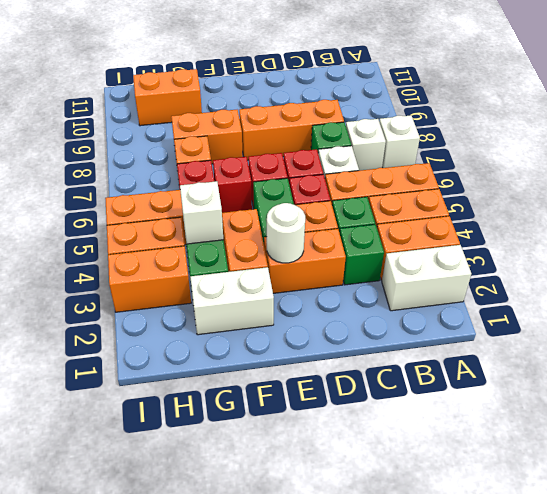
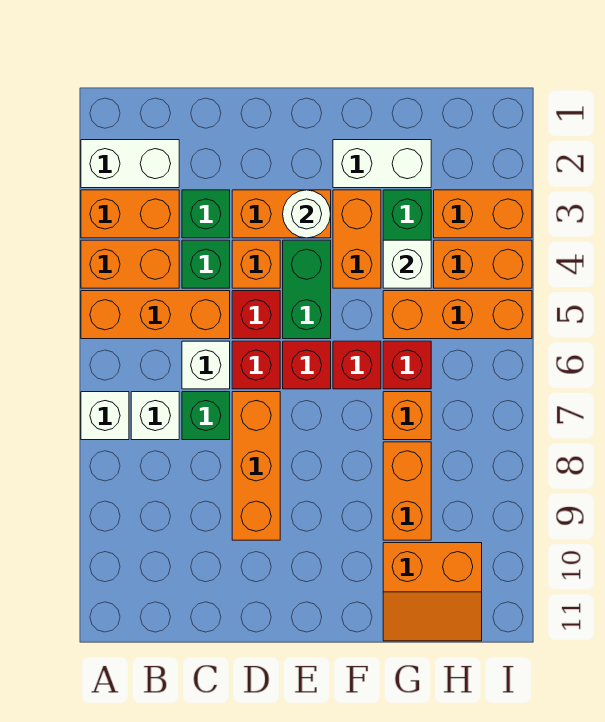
orange 1x3 brick [239,100,344,160] -> orange 1x3 brick turned to [232,392,280,540]
orange 1x2 brick [171,110,243,164] -> orange 1x2 brick turned to [383,442,431,540]

